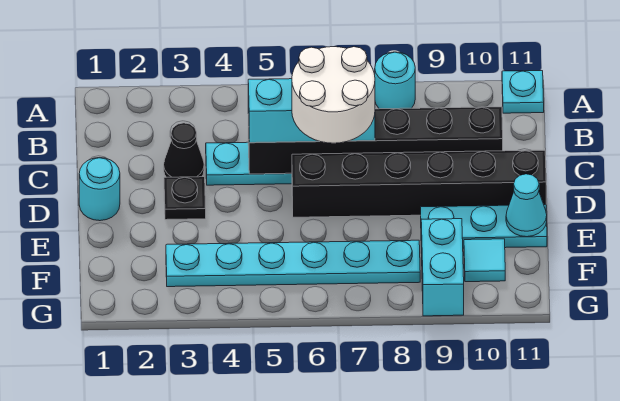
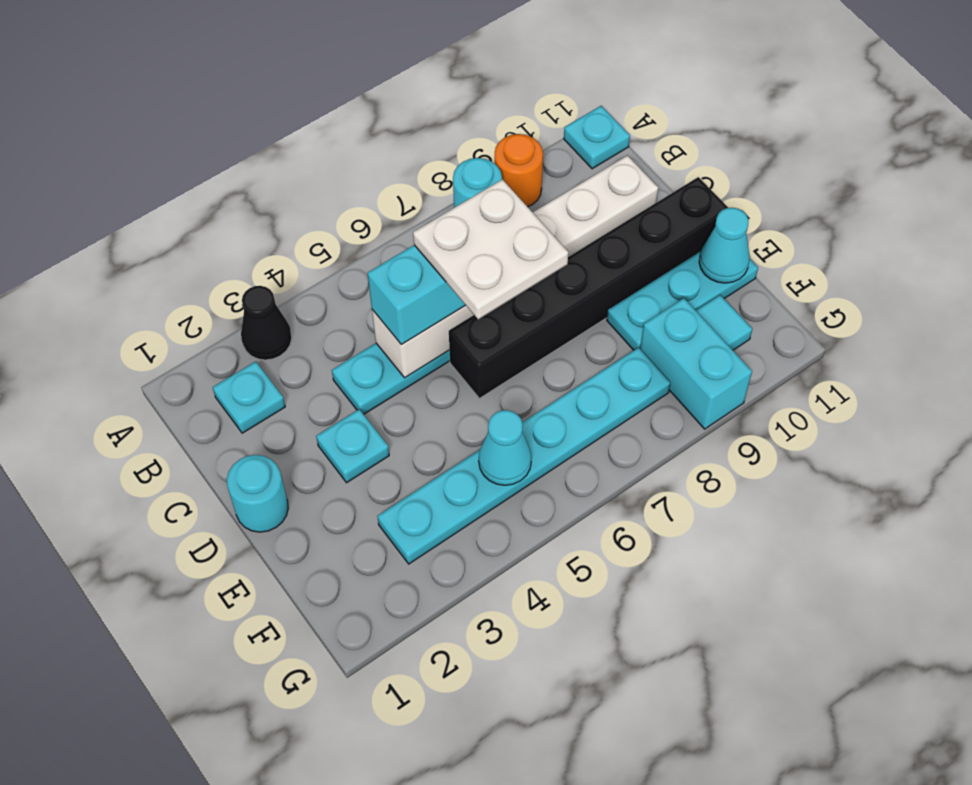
none -> orange 1x1 round brick [495,134,543,207]
none -> cyan 1x1 plate [213,361,285,433]
black 1x1 cone [164,123,204,177] -> black 1x1 cone moved to [241,286,292,360]
black 1x6 brick [248,107,503,174] -> white 1x6 brick [372,155,658,378]
white 2x2 round brick [292,47,375,143] -> white 2x2 plate [413,179,568,319]
black 1x1 plate [164,177,206,220] -> cyan 1x1 plate [316,409,389,483]
none -> cyan 1x1 cone [479,410,531,485]

